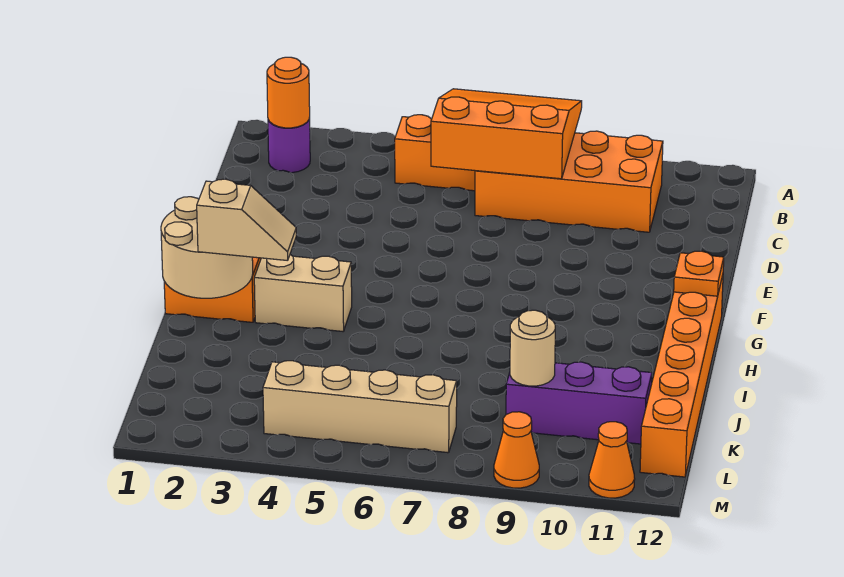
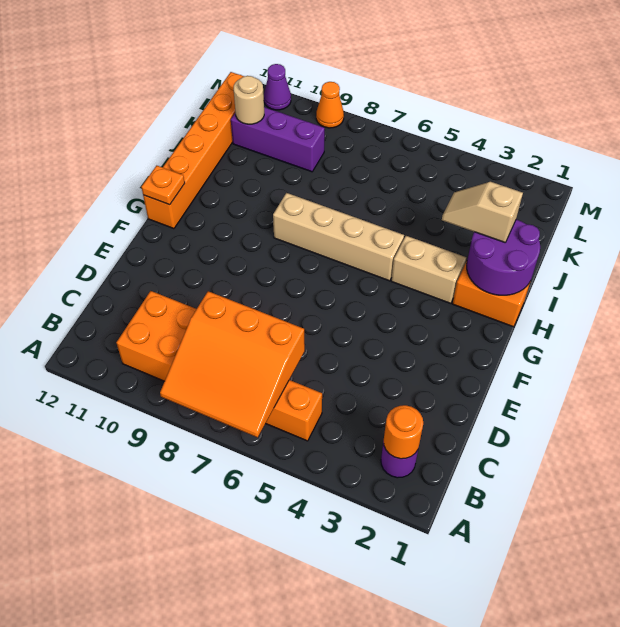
tan 2x2 round brick [161,197,253,298] -> purple 2x2 round brick [467,219,540,295]
tan 1x1 round brick [510,310,555,386] -> tan 1x1 round brick moved to [234,76,264,124]
tan 1x4 brick [263,361,457,453] -> tan 1x4 brick moved to [273,193,404,281]
orange 1x1 cone [589,422,635,498] -> purple 1x1 cone [264,64,291,110]

